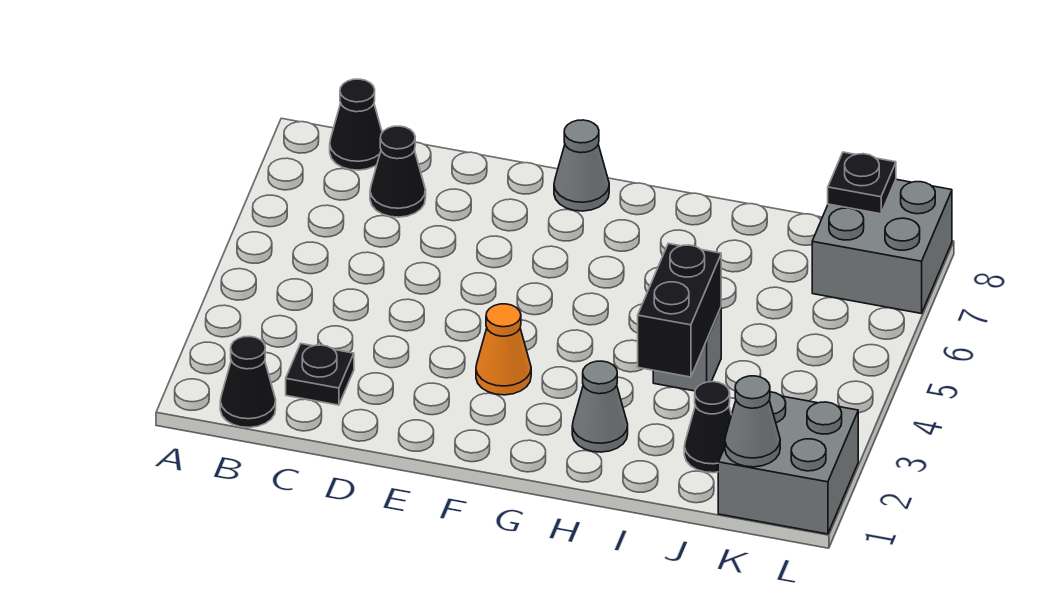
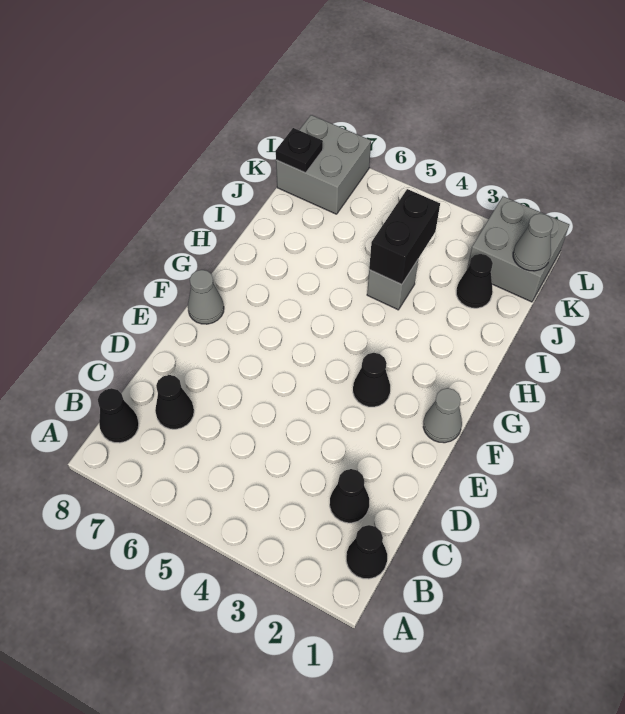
black 1x1 plate [286,344,354,405] -> black 1x1 cone [330,469,370,523]
orange 1x1 cone [476,304,531,395] -> black 1x1 cone [353,353,390,407]
grey 1x1 cone [572,361,628,452] -> grey 1x1 cone moved to [423,388,462,443]
black 1x2 brick [638,244,721,377] -> black 1x2 brick turned to [369,189,440,285]

